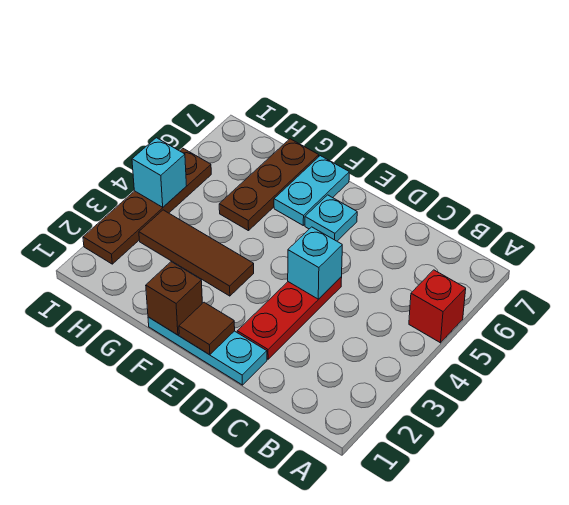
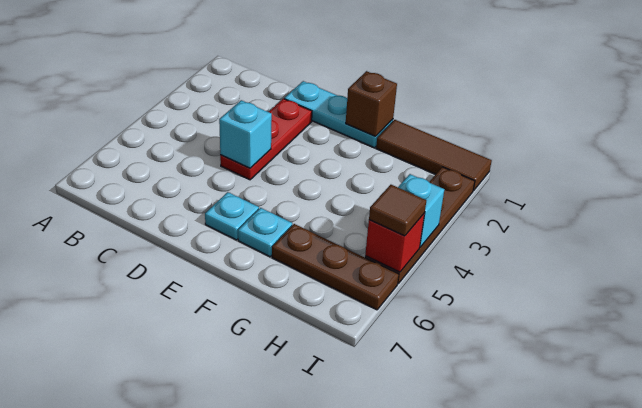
red 1x1 brick [409,270,466,343] -> red 1x1 brick moved to [365,213,425,272]
brown 1x1 tile [179,302,235,355] -> brown 1x1 tile moved to [369,185,426,236]
brown 1x3 tile [139,210,254,296] -> brown 1x3 tile moved to [376,120,492,191]
cyan 1x2 plate [274,156,349,225] -> cyan 1x1 plate [238,208,292,257]
brown 1x3 plate [219,139,319,231] -> brown 1x3 plate turned to [272,224,399,310]

